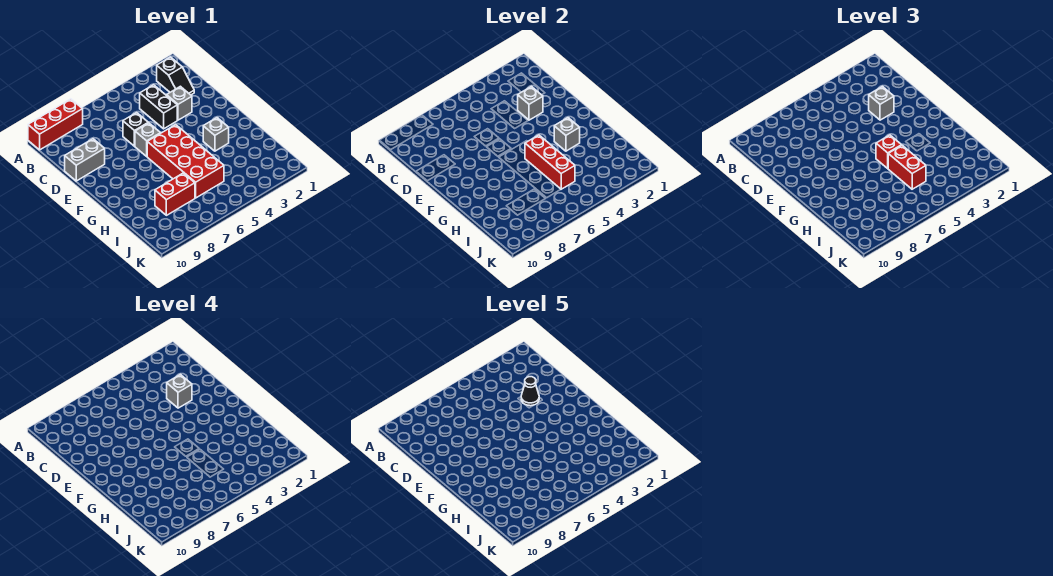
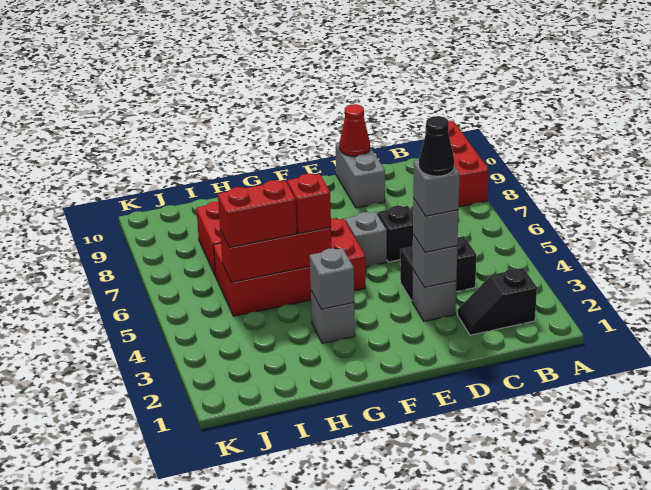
none -> red 1x1 cone [339,104,370,156]

